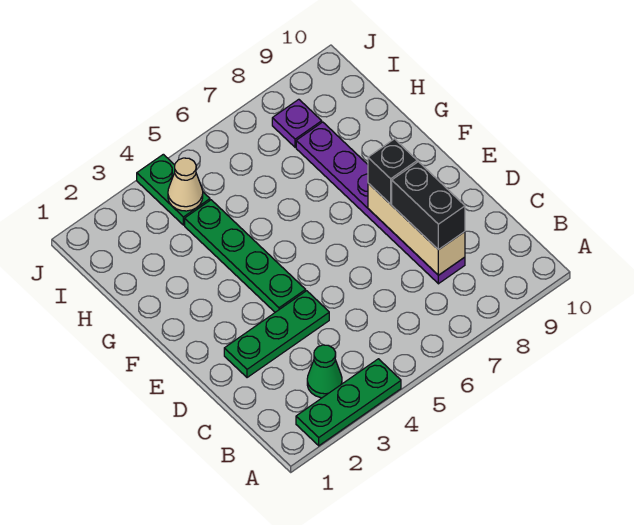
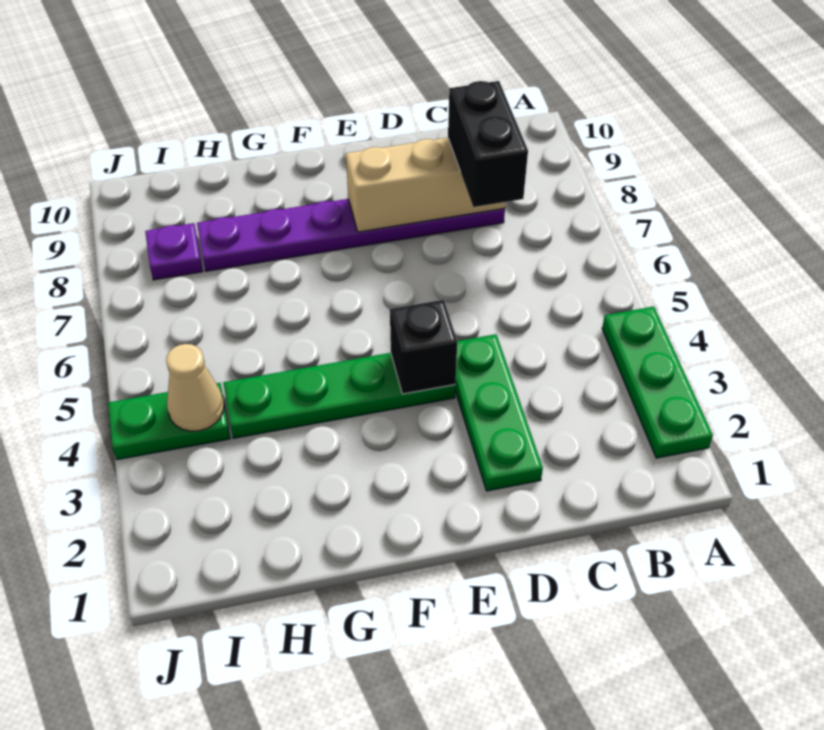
green 1x1 cone [307,345,342,398] -> none
black 1x2 brick [392,162,465,250] -> black 1x2 brick turned to [448,81,528,207]
black 1x1 brick [368,139,417,204] -> black 1x1 brick moved to [390,300,457,394]

